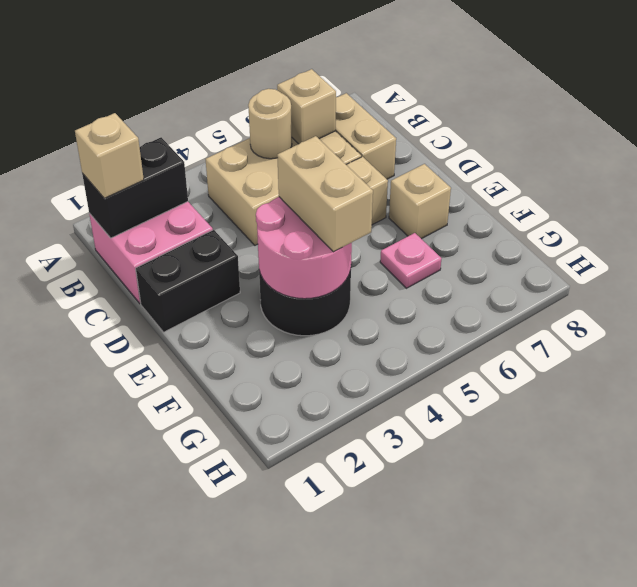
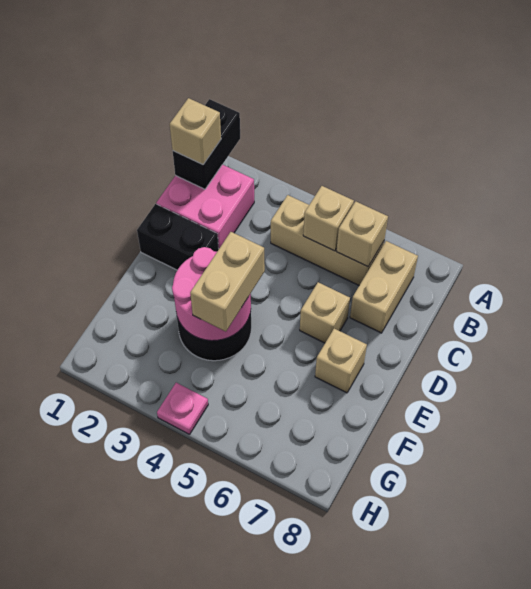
black 1x2 brick [82,137,188,238] -> black 1x2 brick turned to [173,99,240,189]
tan 2x3 brick [206,131,361,245] -> tan 1x3 brick [271,195,384,285]
tan 1x1 round brick [248,89,292,159] -> tan 1x1 brick [303,186,354,251]
pink 1x1 plate [380,233,441,288] -> pink 1x1 plate moved to [157,383,208,434]

